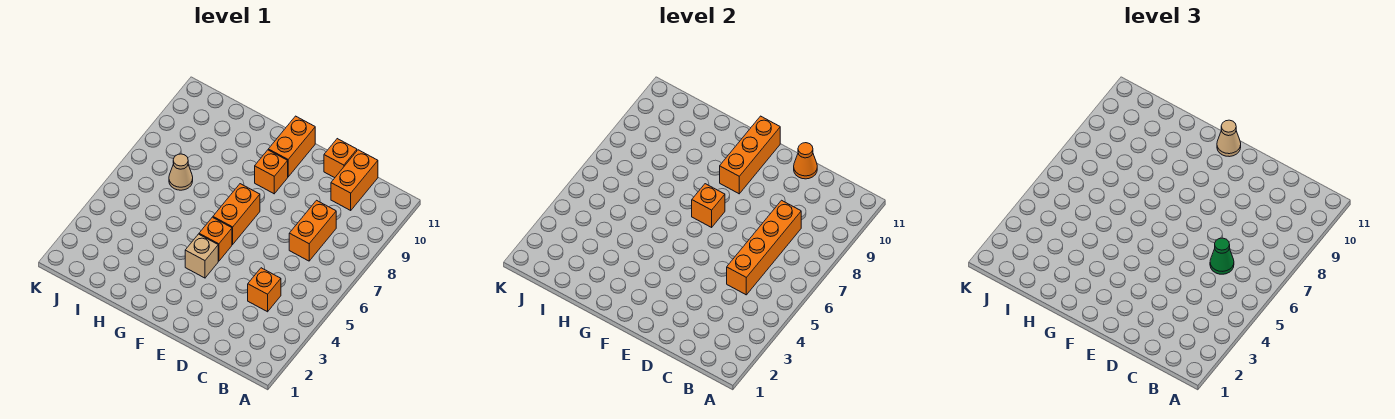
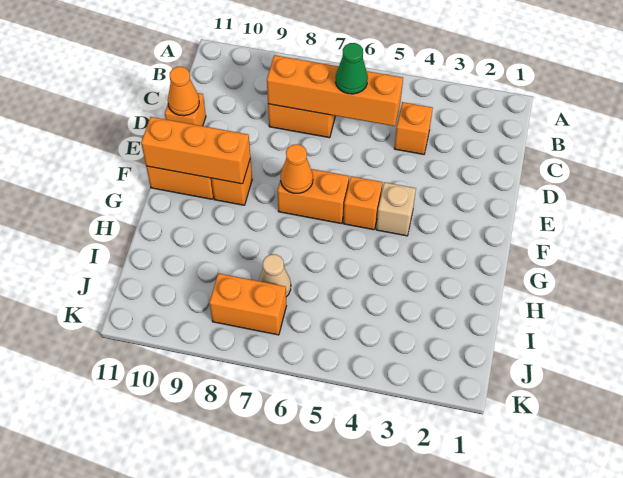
orange 1x2 brick [331,150,378,210] -> orange 1x2 brick moved to [209,273,286,335]
orange 1x1 brick [692,184,725,227] -> orange 1x1 cone [281,144,313,193]
tan 1x1 cone [1217,120,1241,157] -> none

